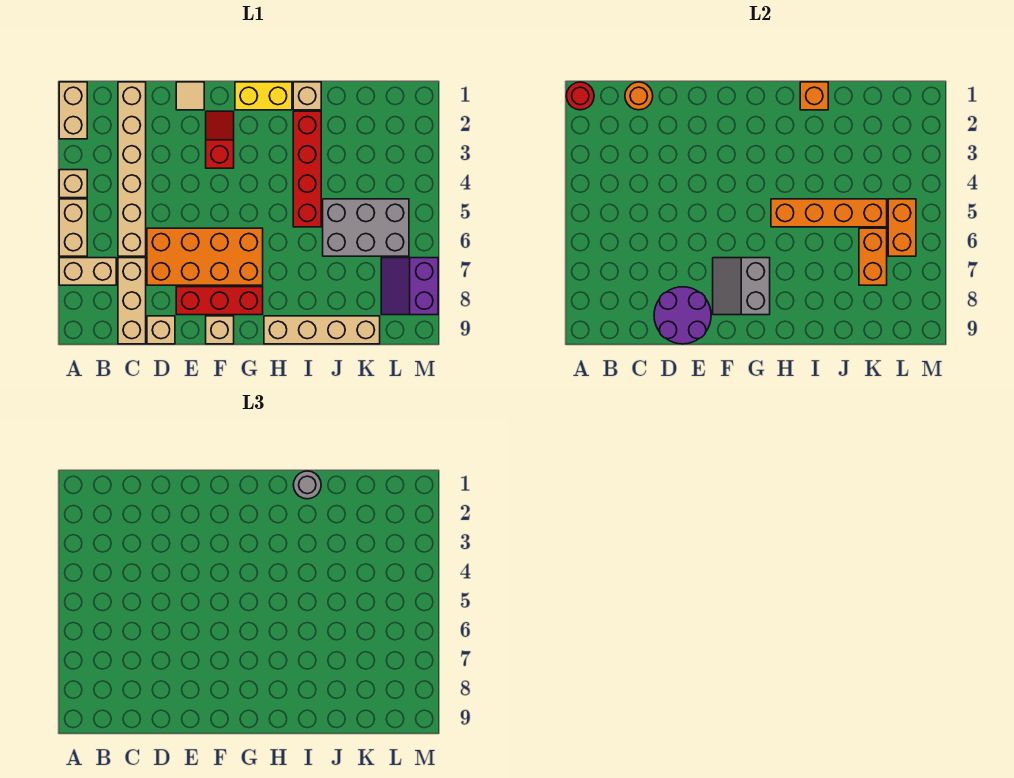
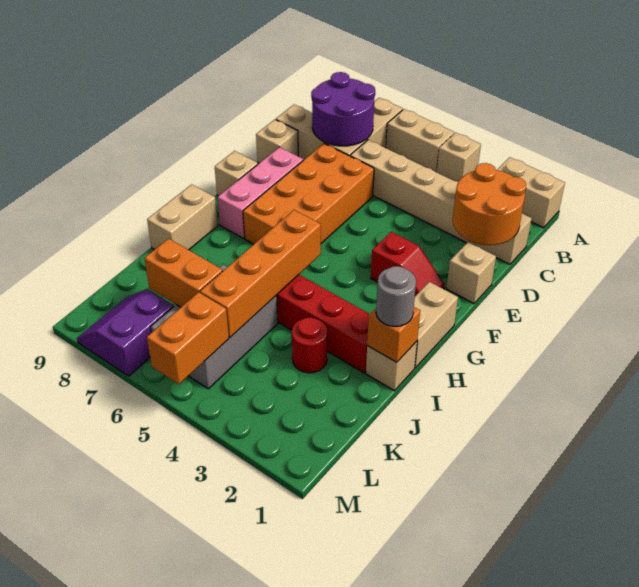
red 1x1 round brick [566,82,594,110] -> red 1x1 round brick moved to [292,318,327,373]
orange 1x1 round brick [625,82,653,110] -> orange 2x2 round brick [453,163,526,245]
purple 2x2 round brick [654,287,711,344] -> purple 2x2 round brick moved to [311,72,375,146]
tan 1x1 tile [176,82,204,110] -> tan 1x1 brick [446,242,496,304]
red 1x3 brick [176,287,263,315] -> pink 1x3 brick [218,147,303,238]
grey 2x2 slope [713,258,770,315] -> none
yellow 1x2 brick [235,82,292,110] -> tan 1x2 brick [414,282,458,368]
tan 1x4 brick [264,316,380,344] -> tan 1x2 brick [147,184,218,250]
orange 1x2 brick [888,199,916,256] -> orange 1x2 brick turned to [147,292,229,384]
purple 2x2 slope [381,258,438,315] -> purple 2x2 slope turned to [77,289,174,376]

